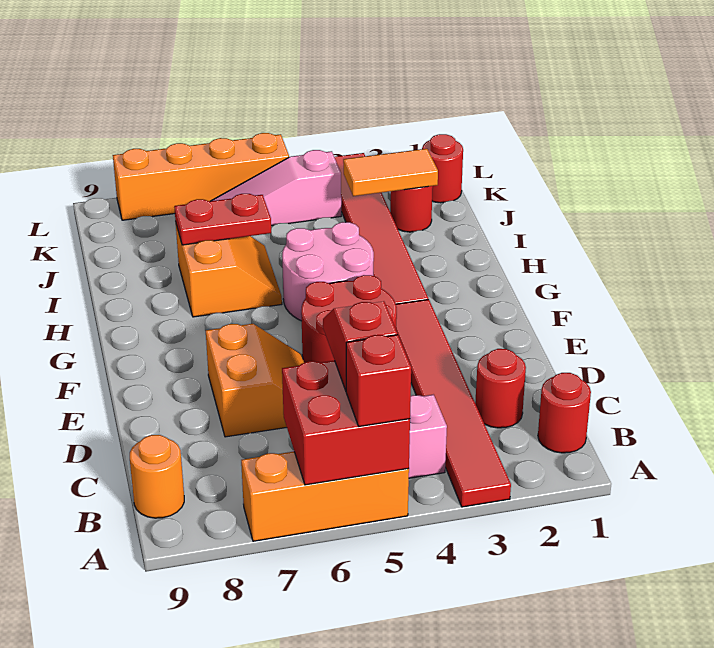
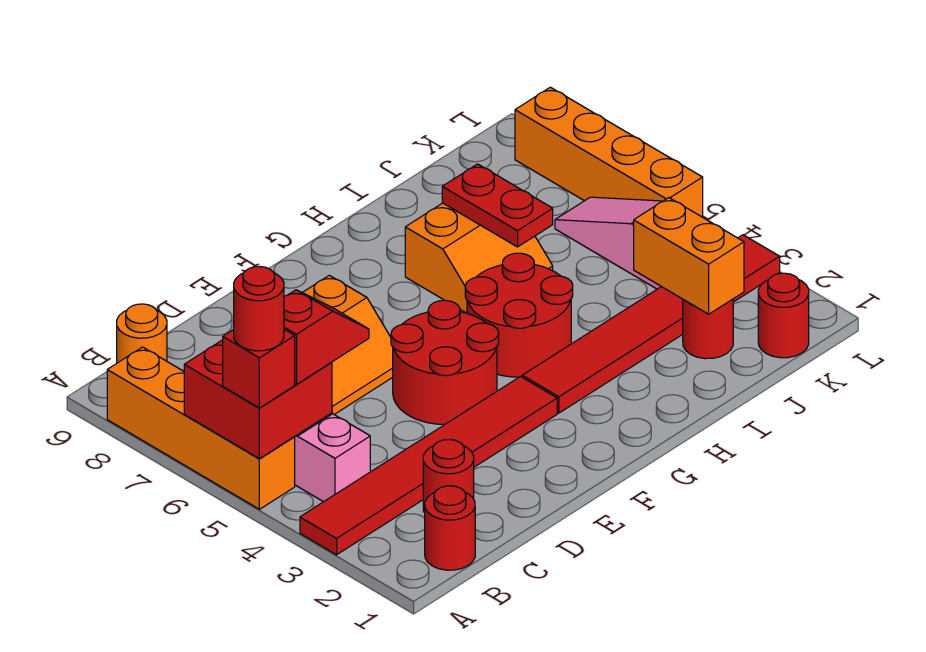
orange 1x3 brick [241,452,409,541] -> orange 1x4 brick [107,347,295,509]
none -> red 1x1 round brick [234,266,284,351]
pink 2x2 round brick [282,222,374,321] -> red 2x2 round brick [465,253,573,377]
orange 1x2 tile [343,149,438,196] -> orange 1x2 brick [634,198,744,314]

